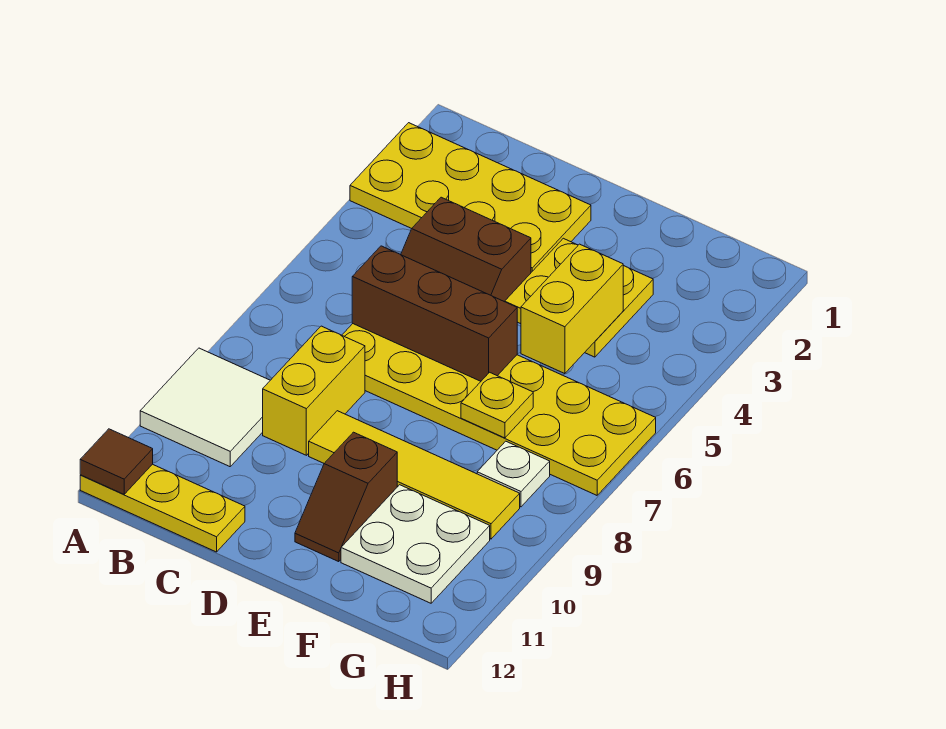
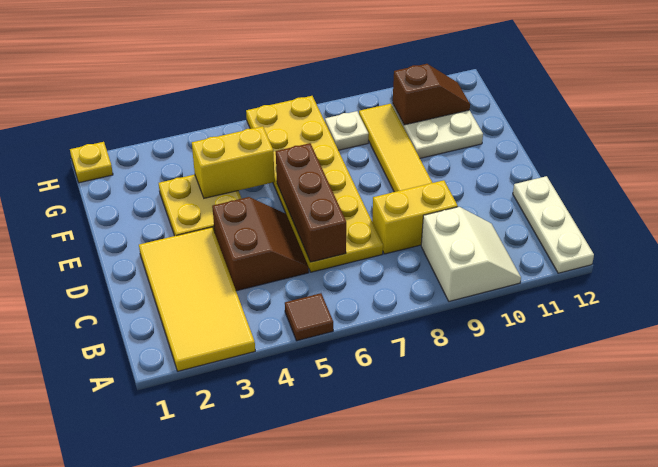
yellow 2x4 plate [350,123,591,272] -> yellow 2x4 tile [139,227,255,371]
white 2x2 tile [140,348,270,467] -> white 2x2 slope [421,207,521,301]
yellow 1x3 plate [80,464,245,552] -> white 1x3 plate [513,176,594,273]
brown 1x1 tile [80,429,153,494] -> brown 1x1 tile moved to [285,293,333,341]
brown 1x2 slope [295,432,397,562] -> brown 1x2 slope moved to [393,64,470,125]
yellow 1x1 plate [461,372,533,438] -> yellow 1x1 plate moved to [70,142,113,183]

